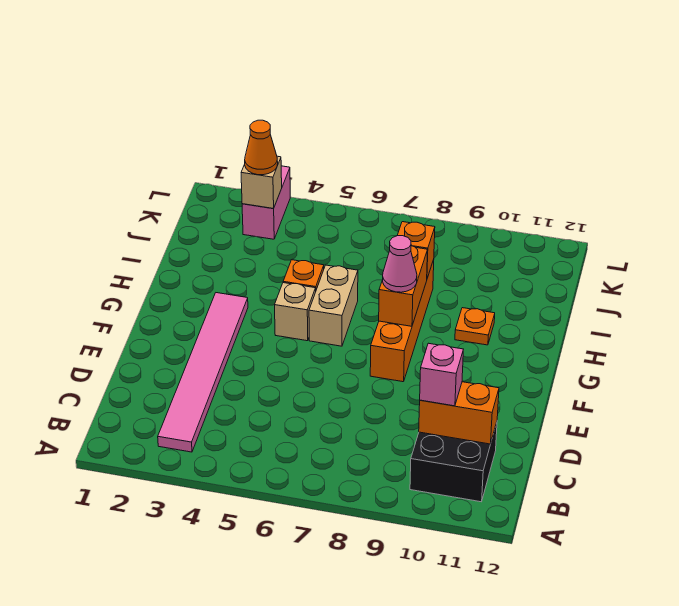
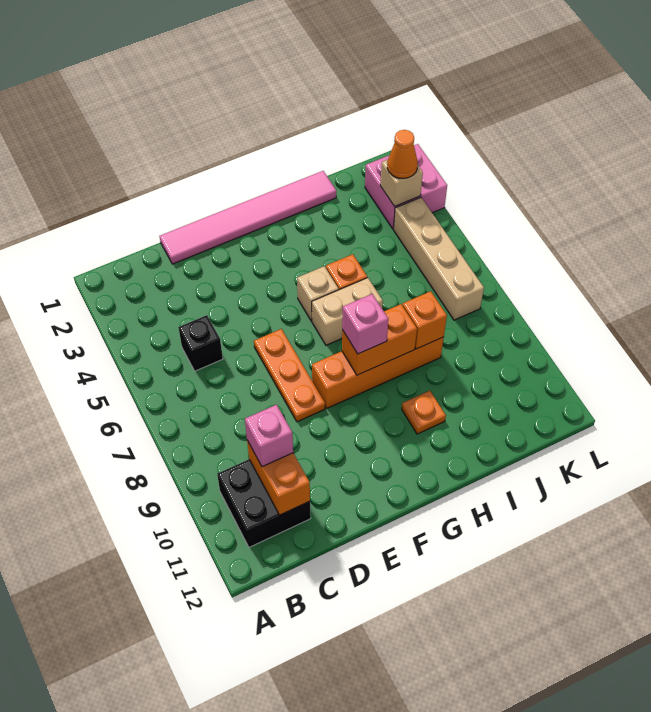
pink 1x6 tile [158,293,248,452] -> pink 1x6 tile moved to [160,171,336,264]
none -> black 1x1 brick [178,315,223,371]
none -> orange 1x3 plate [254,329,325,422]
pink 1x1 cone [383,236,417,292] -> pink 1x1 brick [342,294,388,354]
pink 1x2 brick [242,166,290,239] -> pink 2x2 brick [365,144,447,229]
none -> tan 1x4 brick [394,197,484,320]

